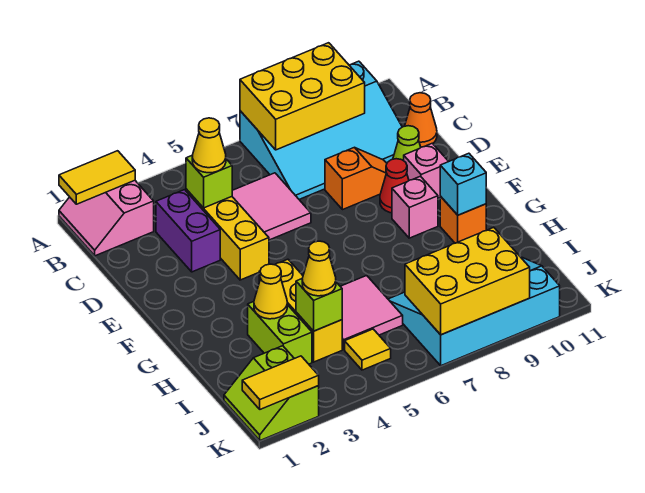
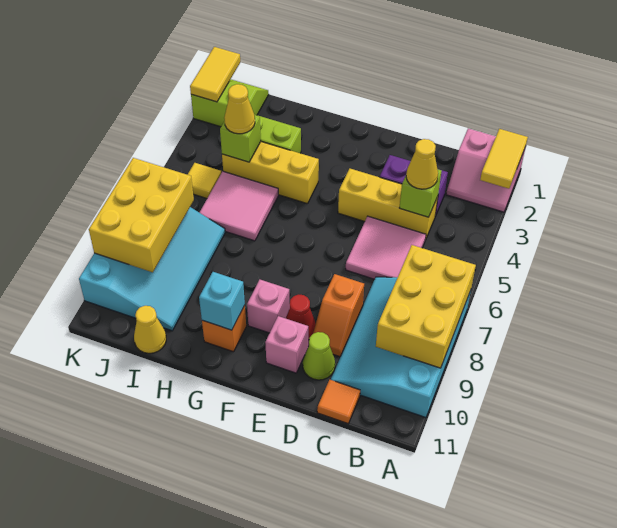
pink 2x2 slope [59,180,154,256] -> pink 2x2 slope turned to [446,128,525,212]
orange 1x1 cone [405,93,437,147] -> orange 1x1 tile [317,380,360,424]
yellow 1x1 cone [254,264,287,319] -> yellow 1x1 cone moved to [134,306,166,353]

